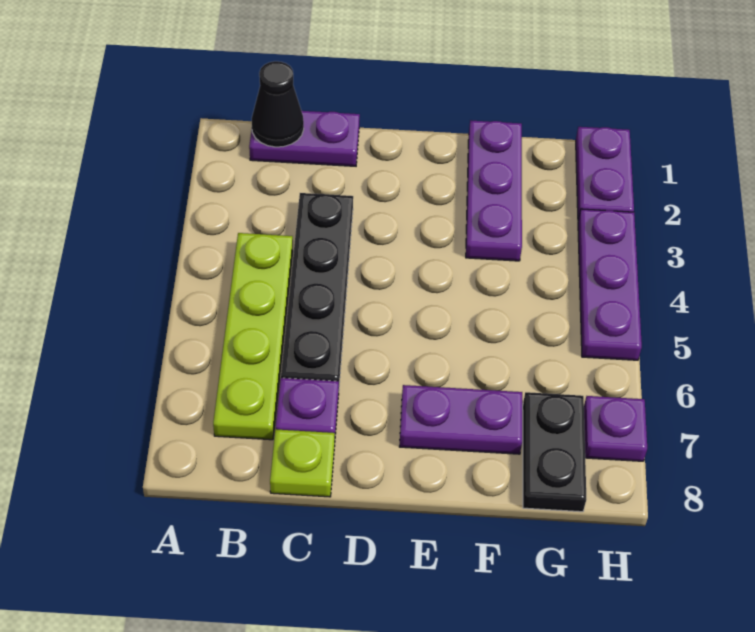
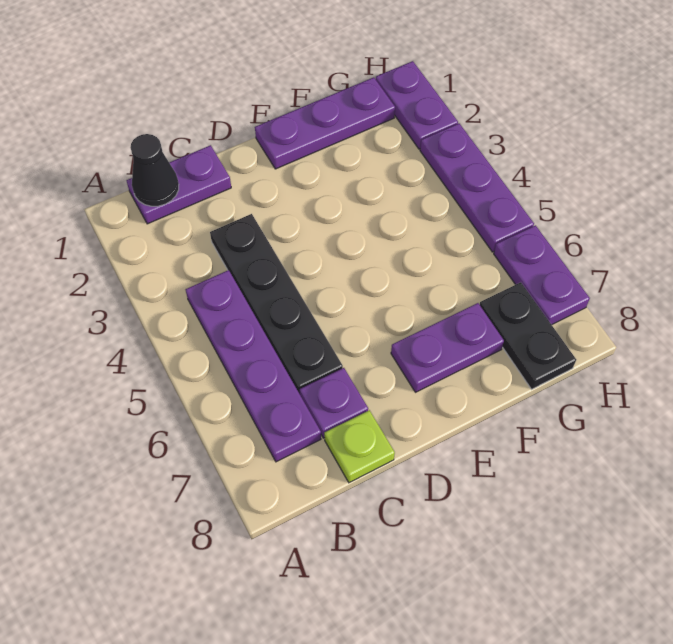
lime 1x4 plate [213,233,293,440] -> purple 1x4 plate [185,270,321,462]
purple 1x3 plate [466,120,522,261] -> purple 1x3 plate turned to [255,77,395,169]
purple 1x1 plate [584,396,647,461] -> purple 1x2 plate [494,225,590,325]

